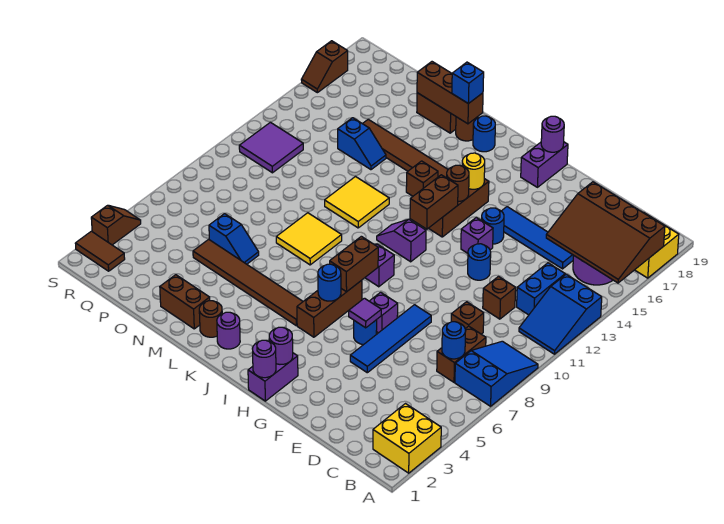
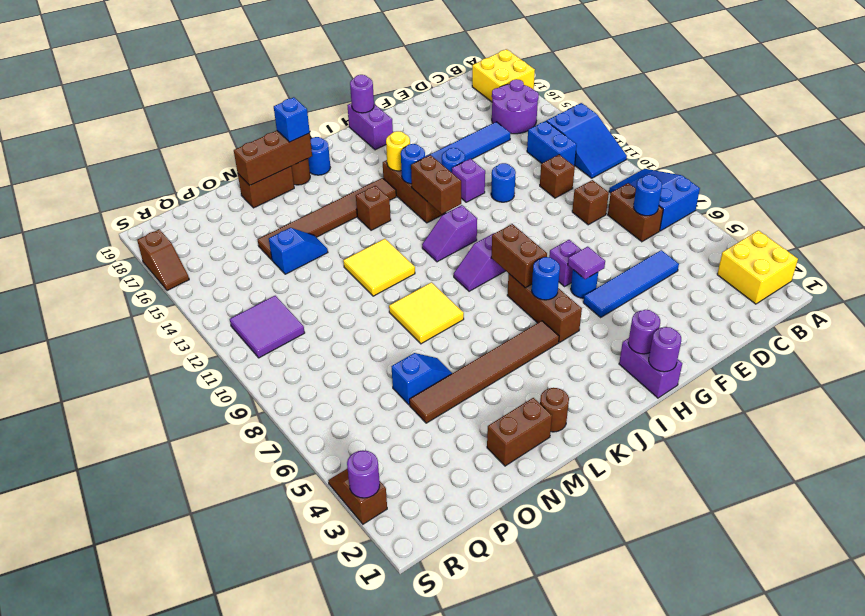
brown 3x4 slope [546,182,665,283] -> none
blue 1x4 tile [350,305,431,373] -> blue 1x4 tile turned to [583,250,679,317]
brown 1x1 round brick [447,165,469,202] -> blue 1x1 round brick [401,144,425,184]
purple 1x1 round brick [217,312,240,349] -> purple 1x1 round brick moved to [347,450,380,498]
brown 1x2 tile [75,231,125,271] -> none

